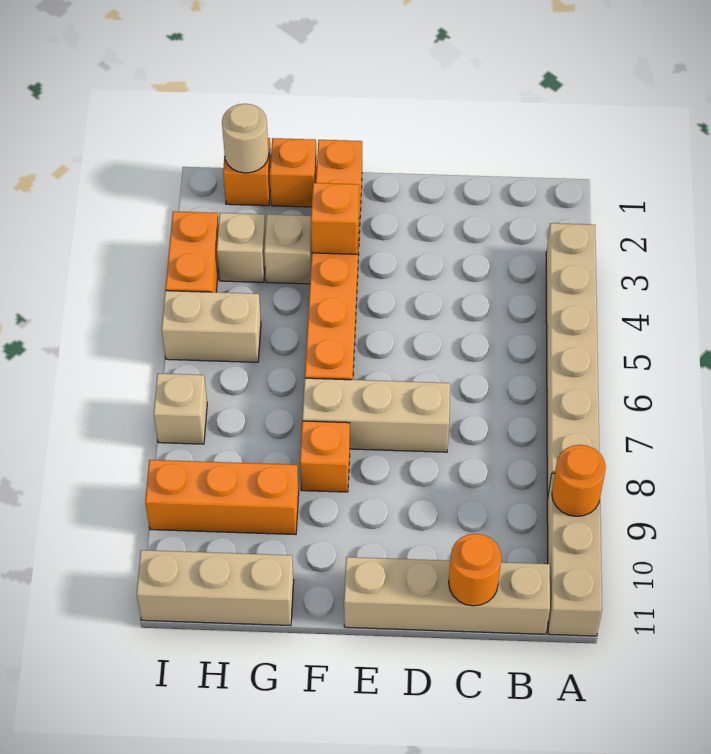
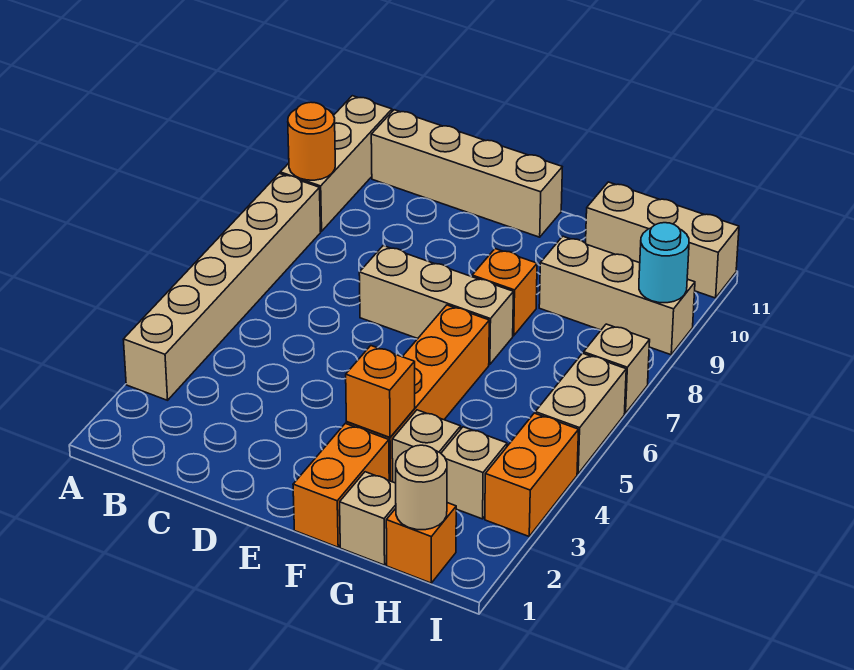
orange 1x1 round brick [449,534,501,606] -> none
orange 1x1 brick [270,138,317,207] -> tan 1x1 brick [340,472,396,565]
orange 1x3 brick [145,460,299,535] -> tan 1x3 brick [539,236,695,355]
tan 1x2 brick [162,291,261,362] -> tan 1x2 brick turned to [535,353,626,474]
none -> cyan 1x1 round brick [639,223,689,303]

